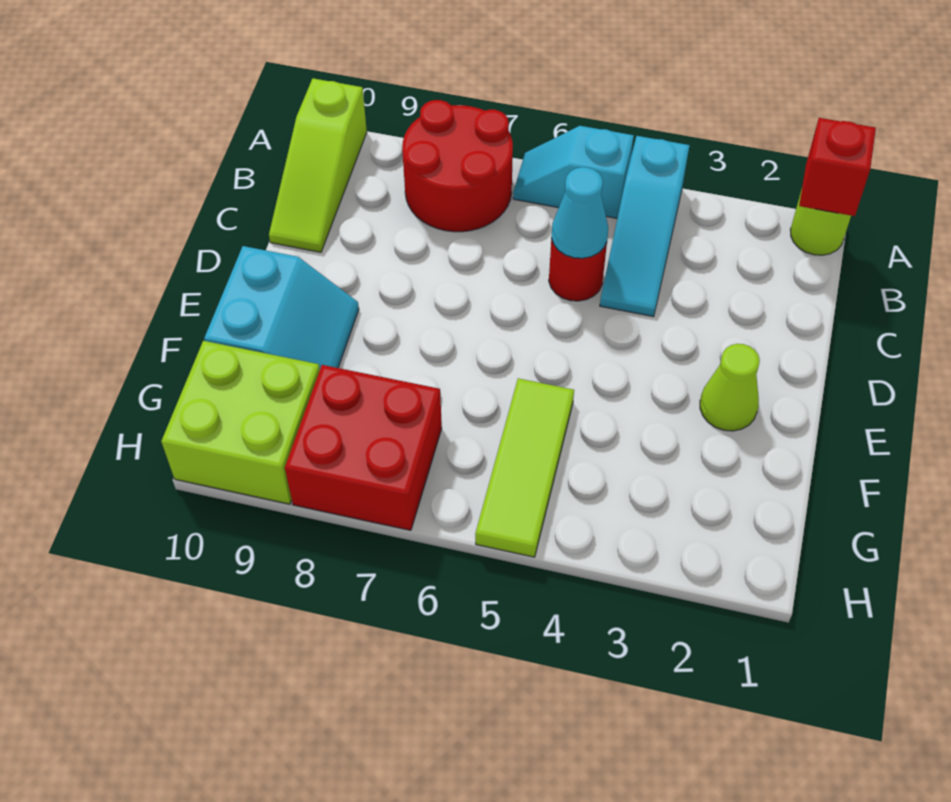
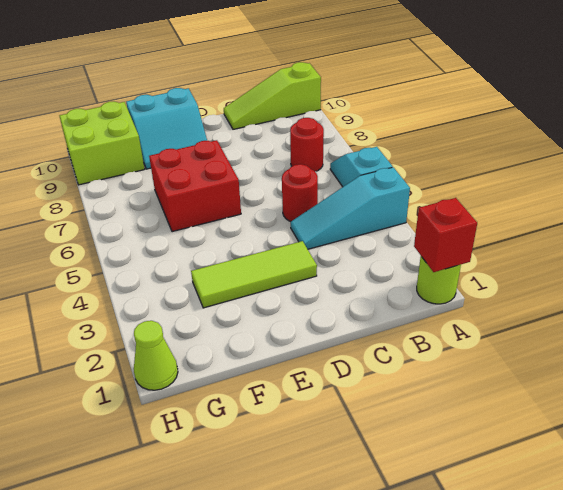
red 2x2 round brick [402,100,513,232] -> red 1x1 round brick [290,118,324,172]
cyan 1x1 cone [551,167,608,258] -> none
lime 1x1 cone [700,344,760,431] -> lime 1x1 cone moved to [134,321,178,390]
lime 1x3 tile [475,378,574,557] -> lime 1x3 tile moved to [191,241,317,308]
red 2x2 brick [285,365,442,530] -> red 2x2 brick moved to [149,140,241,232]

